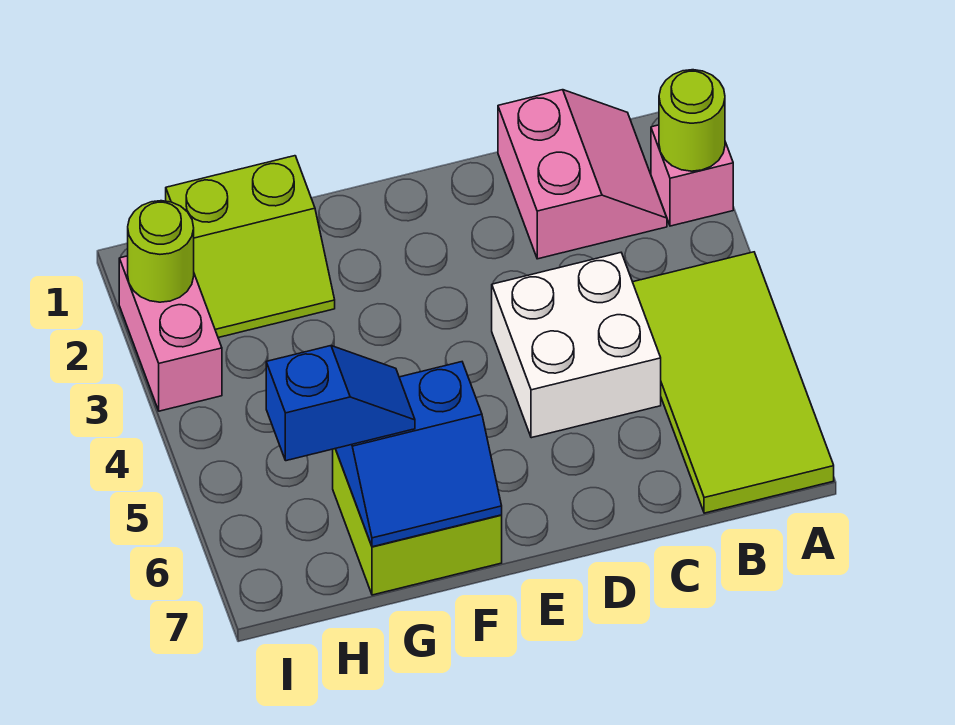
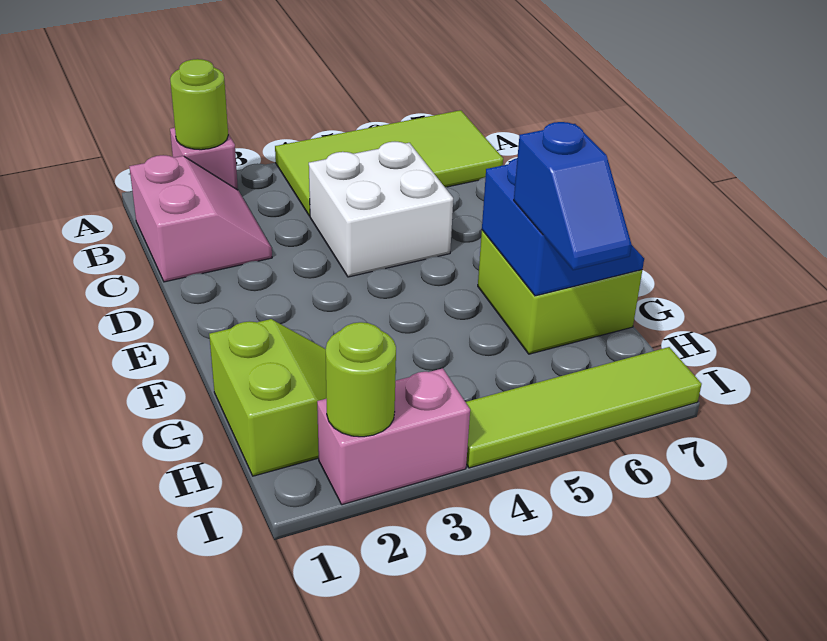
pink 2x2 slope [498,90,667,259] -> pink 2x2 slope turned to [129,155,272,282]
blue 1x2 slope [266,346,415,461] -> blue 1x2 slope turned to [514,122,632,270]
none -> lime 1x4 tile [466,347,702,468]

